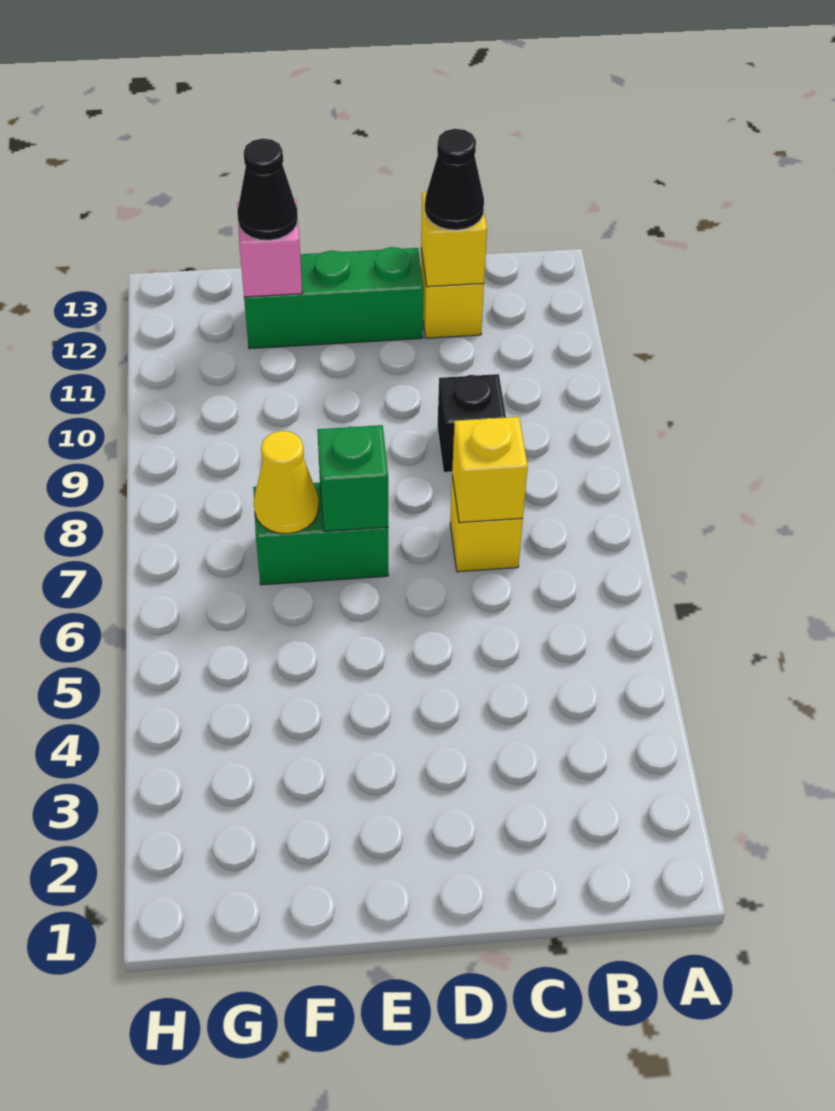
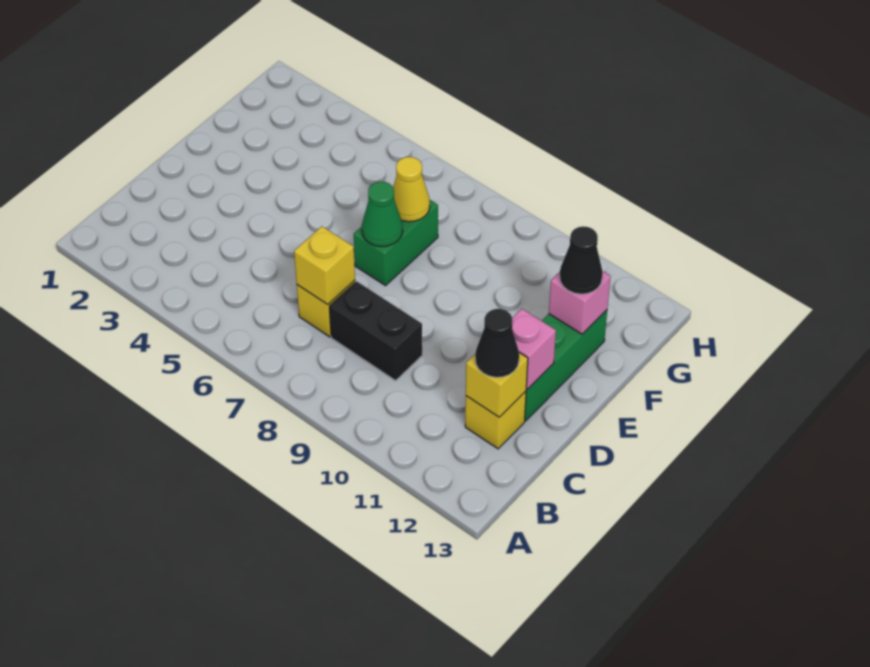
black 1x1 brick [438,374,506,472] -> black 1x2 brick [330,281,422,381]
none -> pink 1x1 brick [512,309,556,389]
green 1x1 brick [317,425,388,531] -> green 1x1 cone [362,182,403,247]

